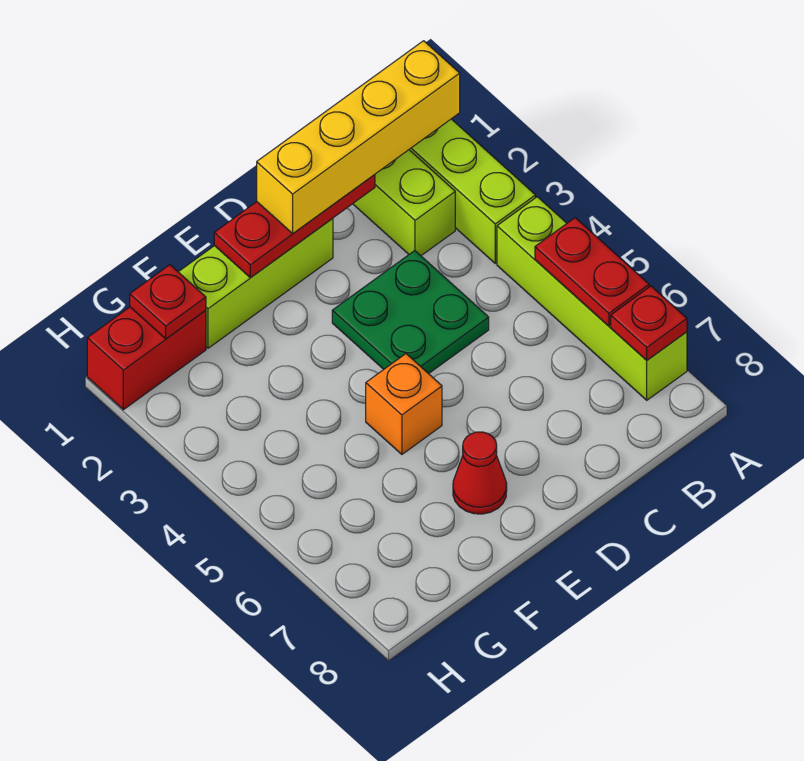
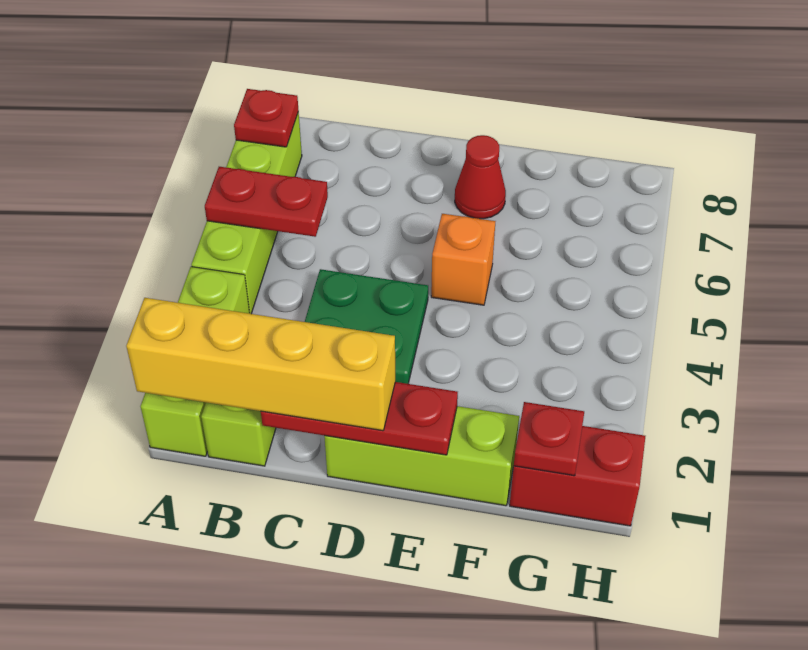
red 1x2 plate [535,218,649,326] -> red 1x2 plate turned to [205,167,328,237]

